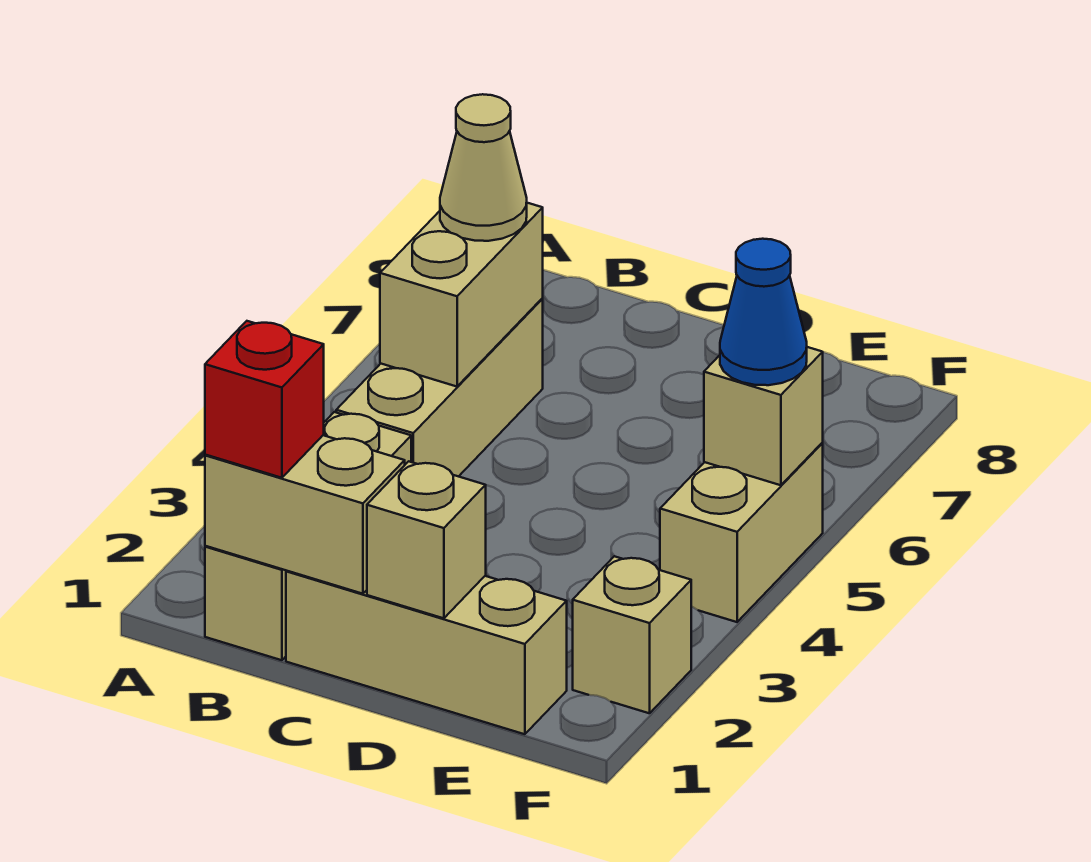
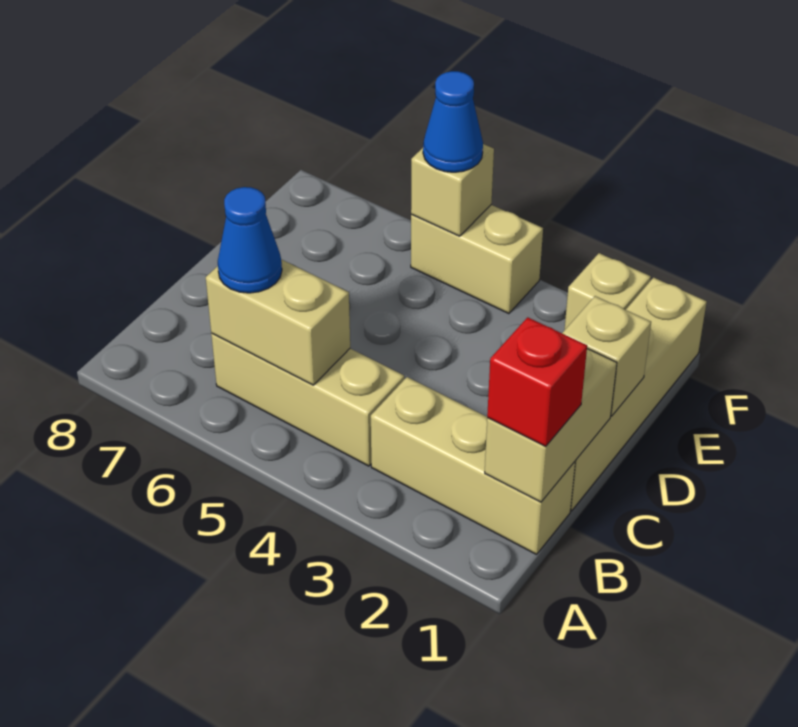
tan 1x1 cone [440,94,527,241] -> blue 1x1 cone [218,187,282,293]
tan 1x3 brick [286,571,567,734] -> tan 1x4 brick [570,278,707,511]

